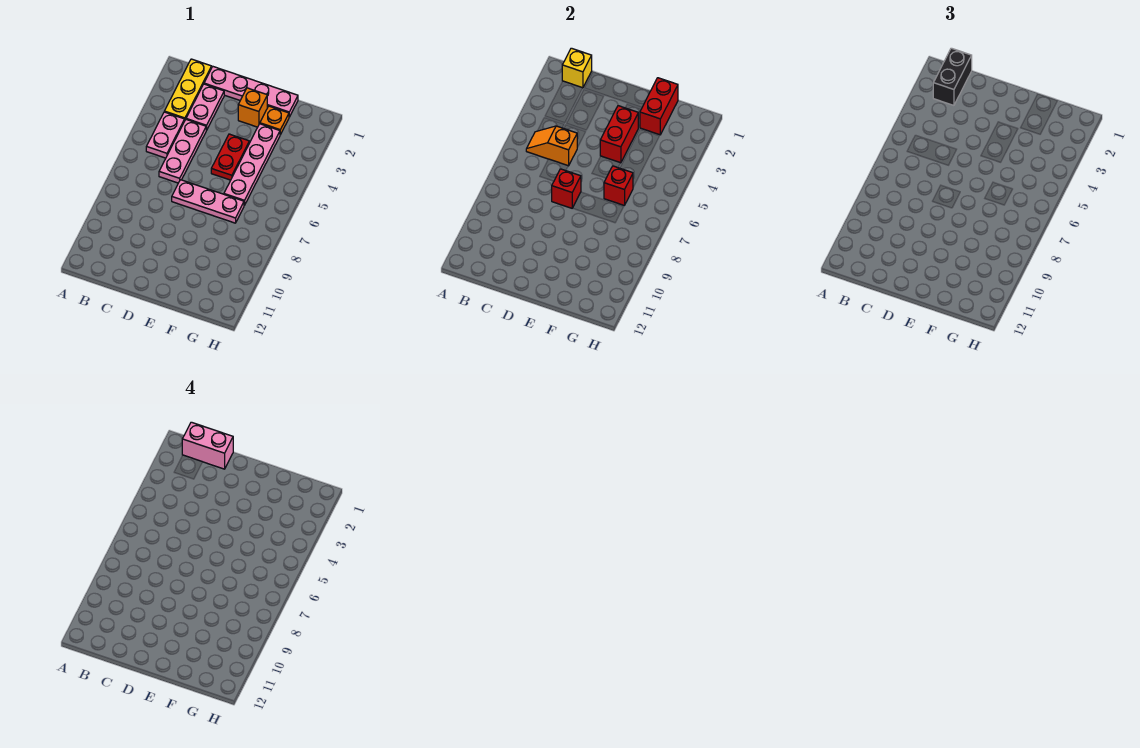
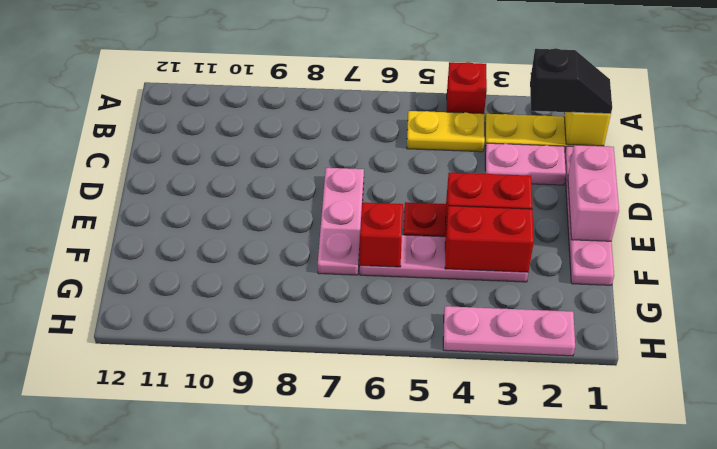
black 1x2 brick [933,48,972,105] -> black 1x2 slope [530,48,612,114]
pink 1x2 brick [182,422,233,469] -> pink 1x2 brick moved to [568,145,619,241]
pink 1x2 plate [146,112,185,158] -> yellow 1x2 plate [407,111,485,152]
orange 1x2 slope [526,126,577,166] -> none
pink 1x3 plate [159,120,206,183] -> pink 1x3 plate moved to [443,306,575,356]
red 1x1 brick [552,169,581,208] -> red 1x1 brick moved to [447,62,487,114]
orange 1x1 brick [238,88,267,127] -> none
red 1x2 brick [640,78,678,135] -> red 1x2 brick moved to [445,206,534,272]
orange 1x1 plate [260,106,289,135] -> none

